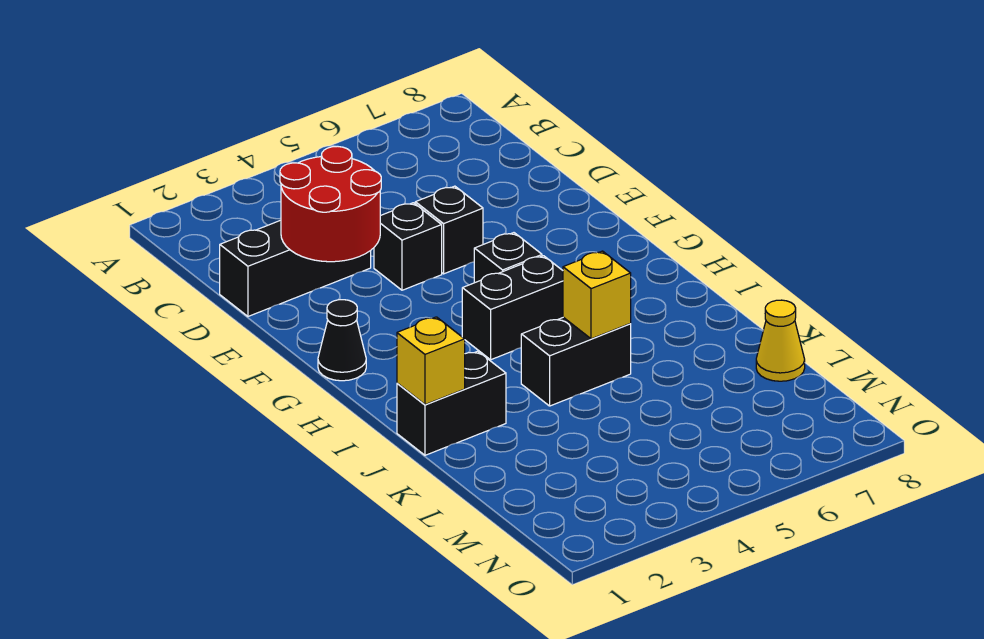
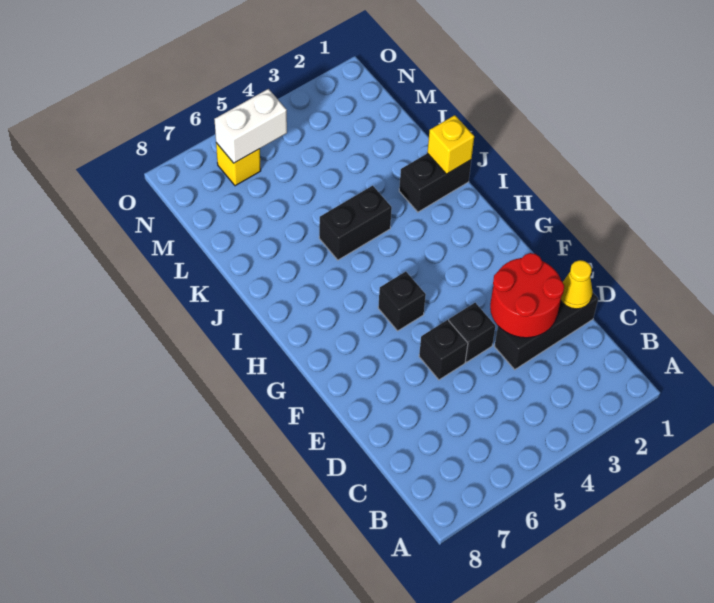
black 1x1 cone [318,300,366,381] -> none
black 1x2 brick [462,256,563,360] -> none
yellow 1x1 brick [563,251,631,339] -> yellow 1x1 brick moved to [216,143,261,186]
yellow 1x1 cone [756,300,805,381] -> yellow 1x1 cone moved to [561,260,592,309]
none -> white 1x2 brick [215,89,287,163]

